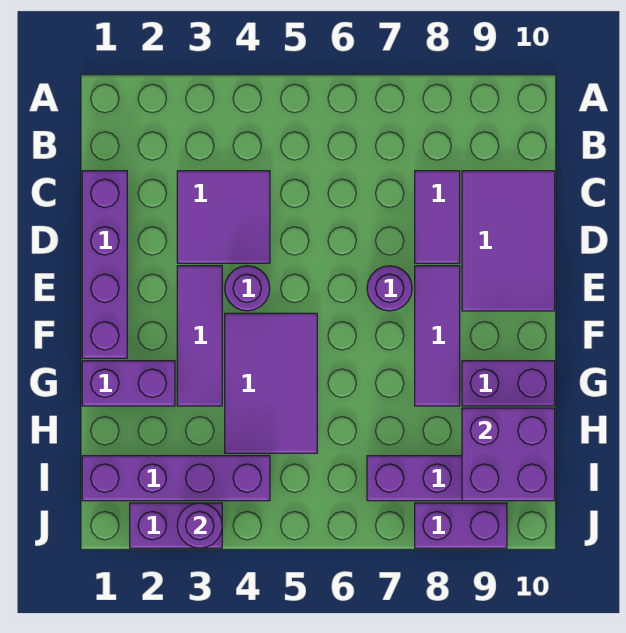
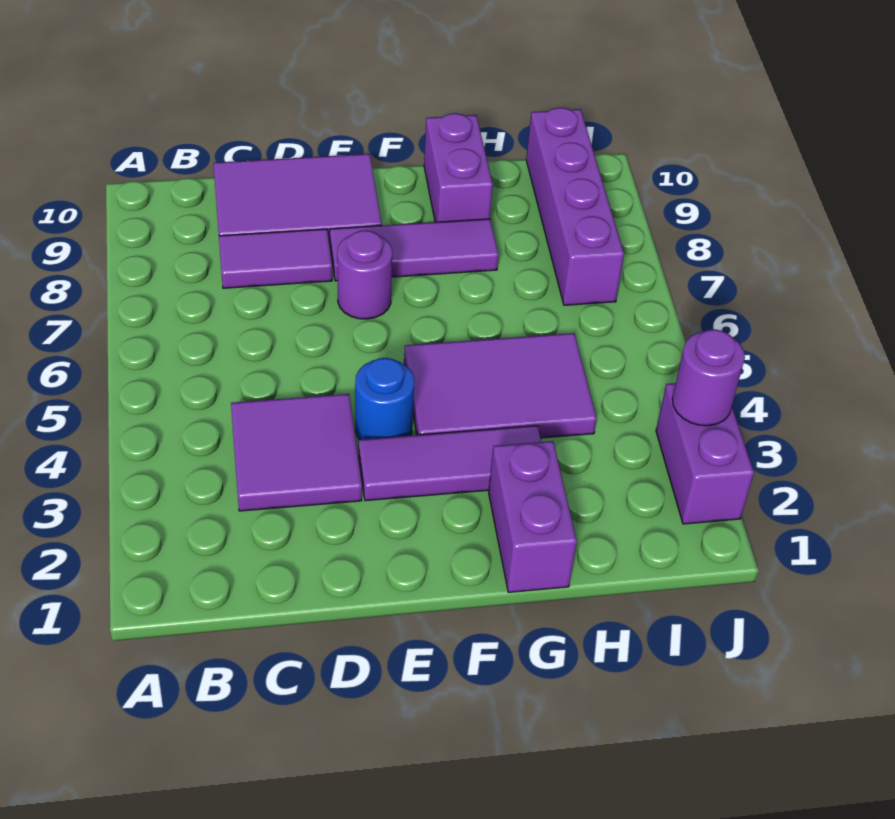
purple 1x4 brick [82,171,127,358] -> none
purple 1x1 round brick [225,266,270,311] -> blue 1x1 round brick [355,358,414,439]
purple 2x2 brick [462,408,555,501] -> none
purple 1x4 brick [82,456,270,501] -> none
purple 1x2 brick [415,503,507,548] -> none

